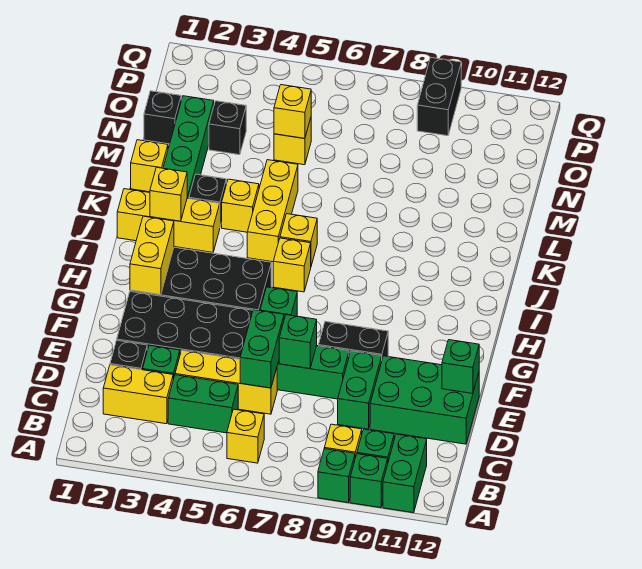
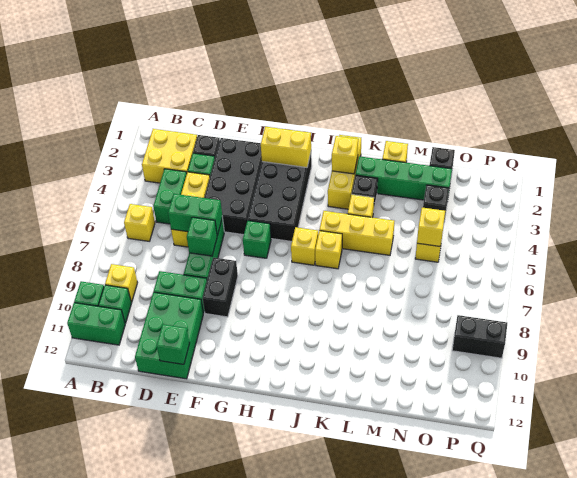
green 1x1 brick [318,449,355,503] -> none
yellow 1x2 brick [103,365,173,424] -> yellow 2x2 brick [142,129,197,183]

